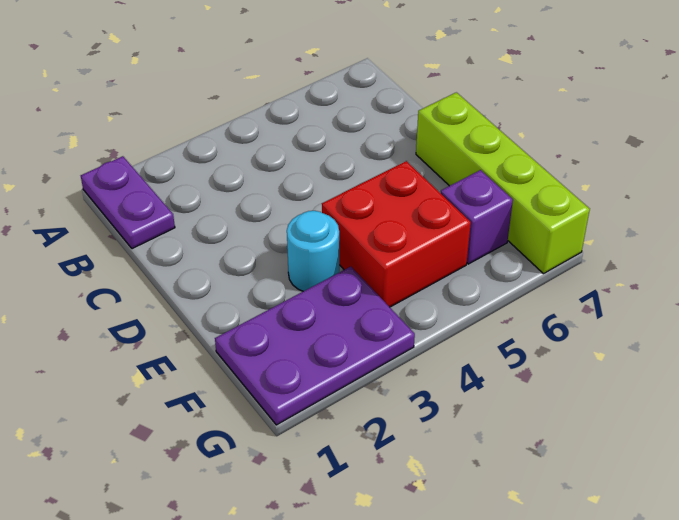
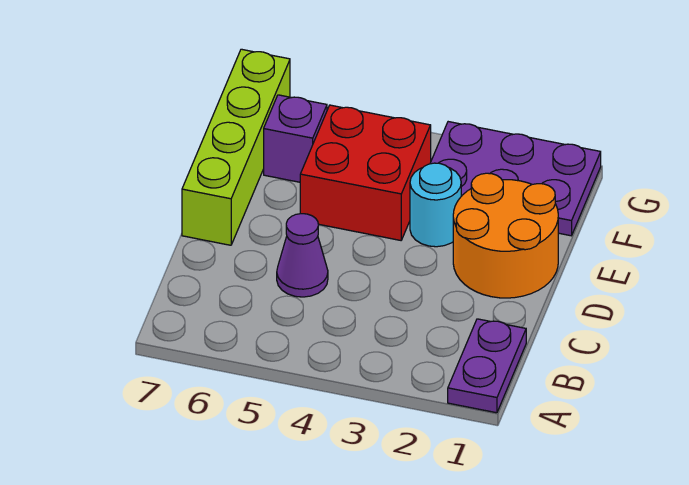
none -> purple 1x1 cone [277,214,328,297]
none -> orange 2x2 round brick [453,173,558,298]

